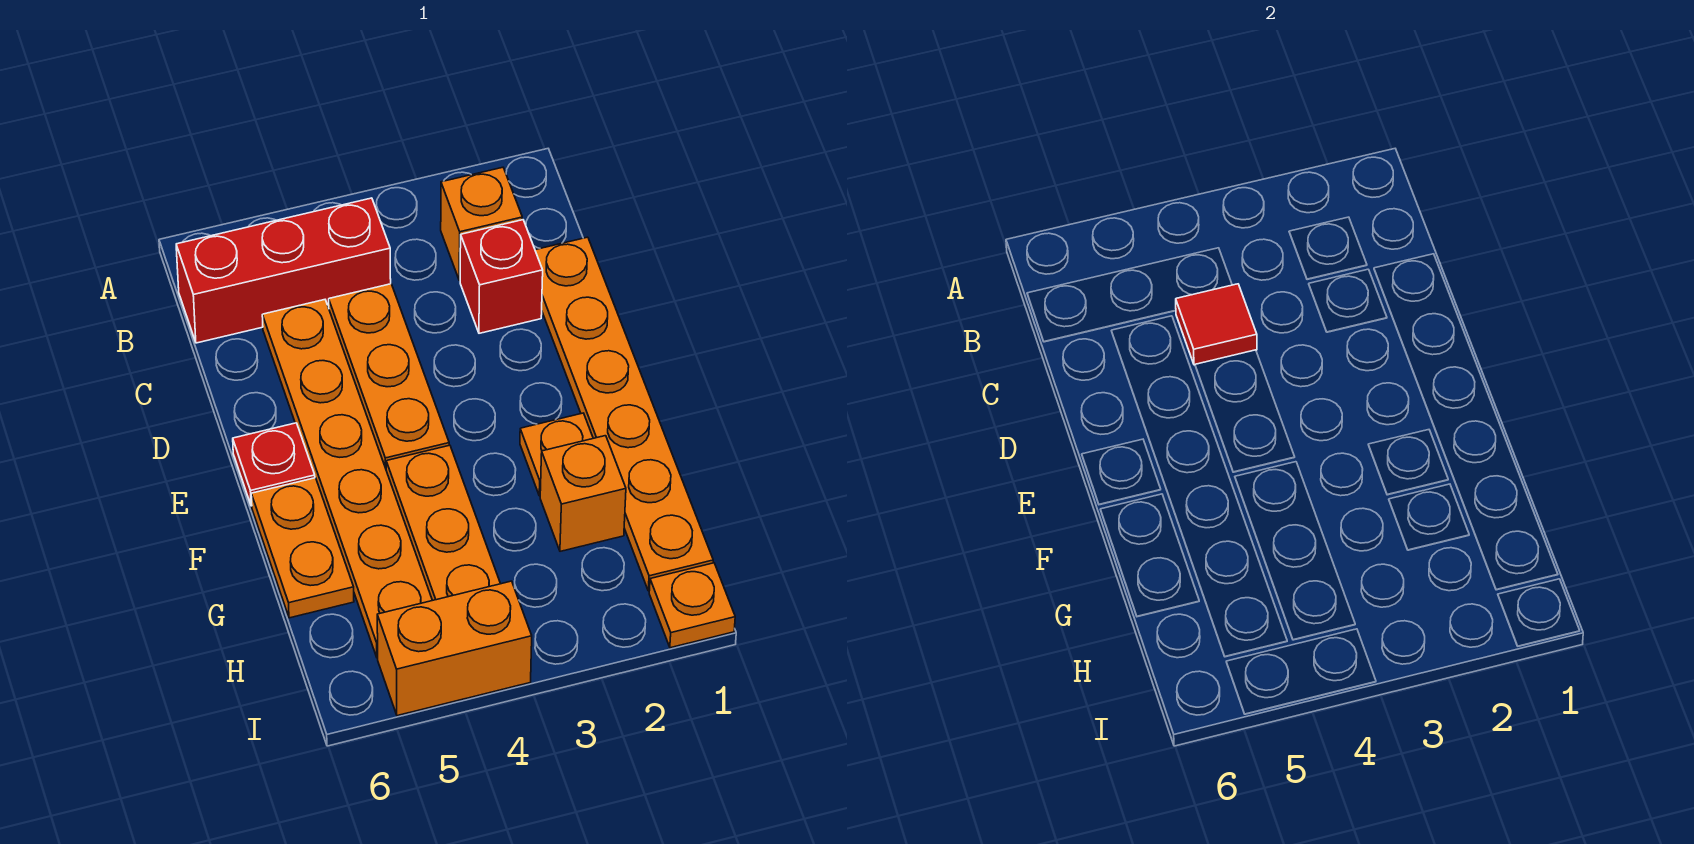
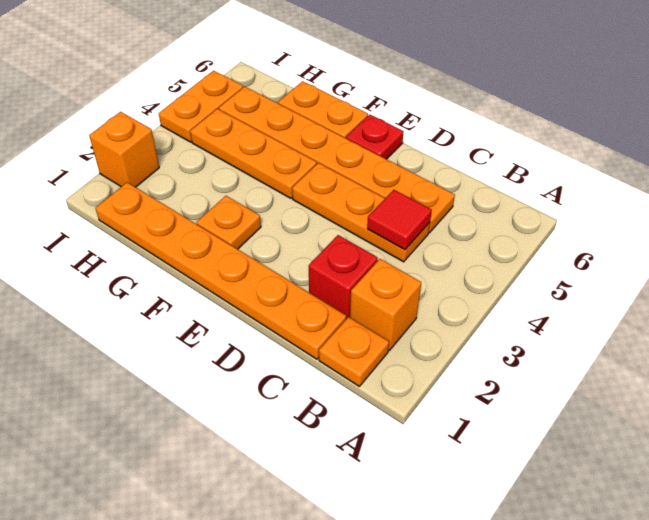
red 1x3 brick [176,198,391,343] -> none
orange 1x1 brick [540,436,626,551] -> orange 1x1 brick moved to [89,112,159,187]
orange 1x1 plate [649,563,735,648] -> orange 1x1 plate moved to [319,317,389,386]
orange 1x2 brick [377,581,532,716] -> orange 1x2 plate [159,71,243,142]

